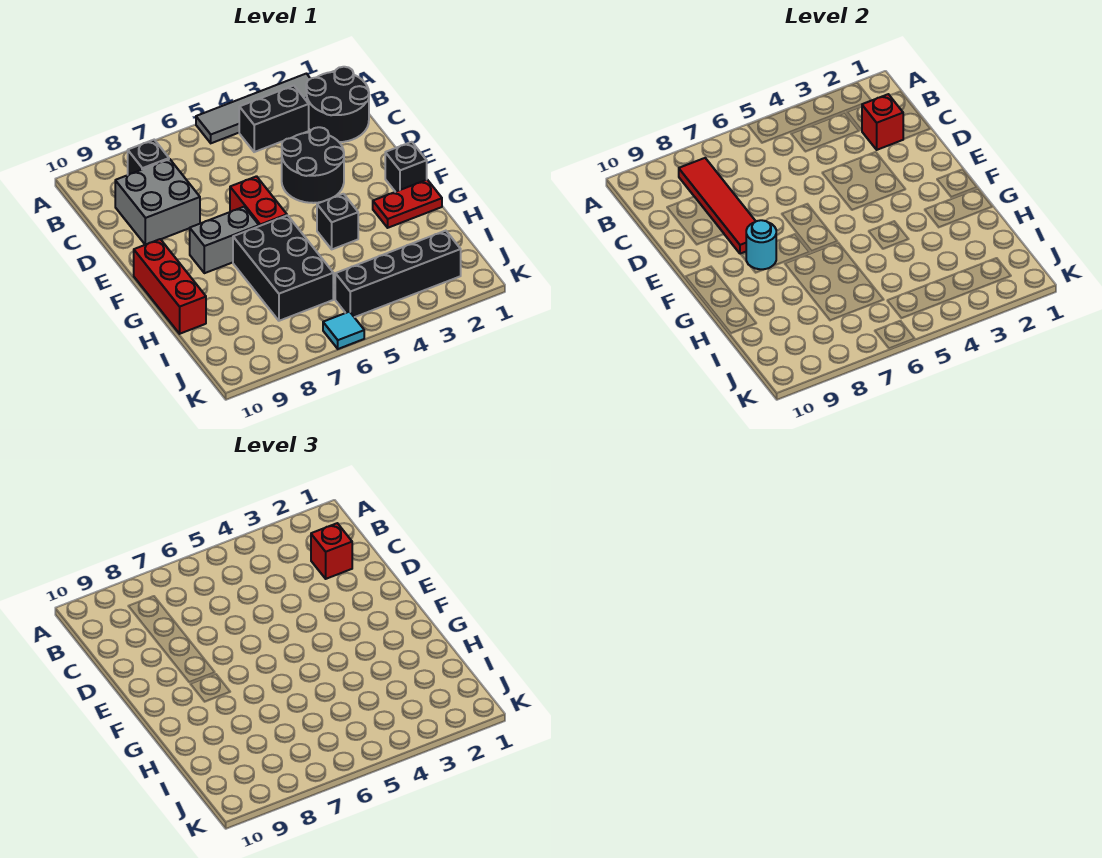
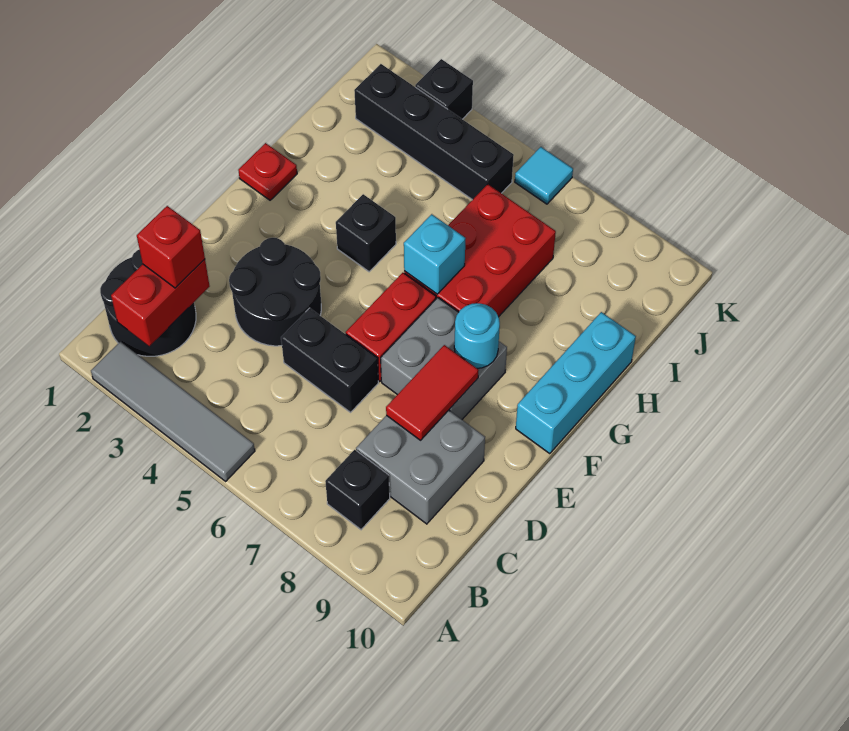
black 1x2 brick [239,86,309,152] -> black 1x2 brick moved to [281,308,378,412]
red 1x4 tile [679,158,756,254] -> red 1x2 tile [386,345,479,440]
red 1x1 brick [862,94,903,150] -> red 1x2 brick [111,259,210,346]
black 1x1 brick [385,142,427,192] -> black 1x1 brick moved to [415,59,473,119]
grey 1x2 brick [190,207,259,273] -> grey 2x2 brick [381,298,507,419]
red 1x3 brick [134,239,206,334] -> cyan 1x3 brick [516,312,636,454]
red 1x2 plate [373,180,442,228] -> red 1x1 plate [238,143,297,200]
black 2x3 brick [233,215,333,321] -> red 2x3 brick [404,184,556,317]
none -> cyan 1x1 brick [404,214,466,294]

